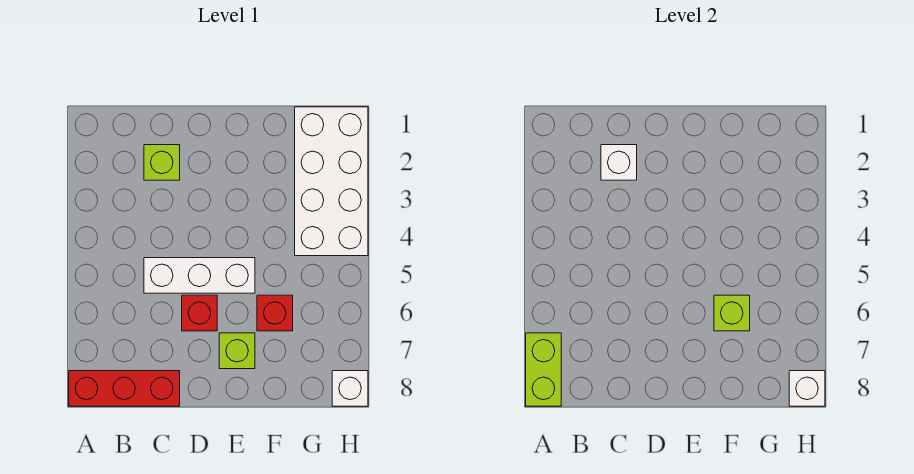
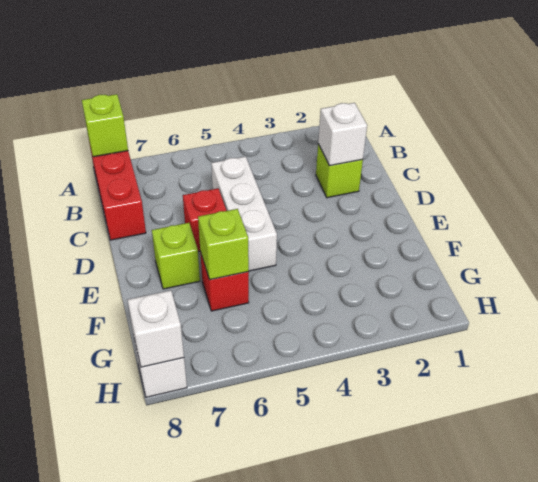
lime 1x2 brick [526,333,561,406] -> lime 1x1 brick [82,94,128,157]
white 2x4 brick [295,107,368,256] -> none

